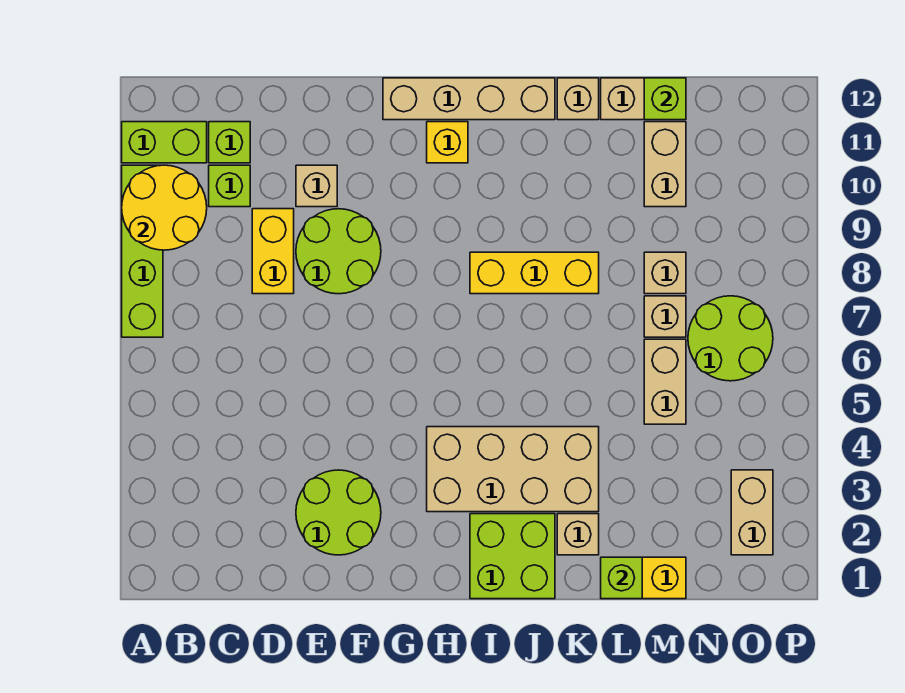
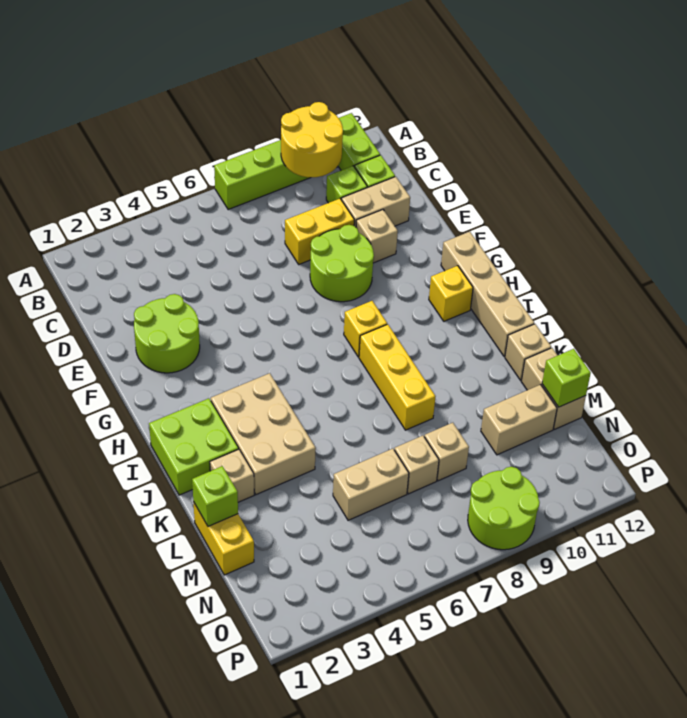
tan 2x4 brick [427,427,599,512] -> tan 2x3 brick [211,373,316,495]
none -> yellow 1x1 brick [344,301,387,357]
lime 2x2 round brick [688,296,773,381] -> lime 2x2 round brick moved to [468,467,540,550]
tan 1x2 brick [731,470,773,555] -> tan 1x2 brick moved to [342,177,410,227]

